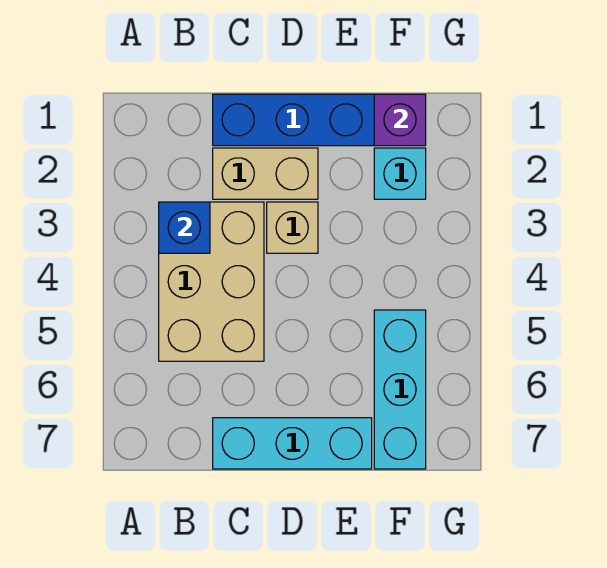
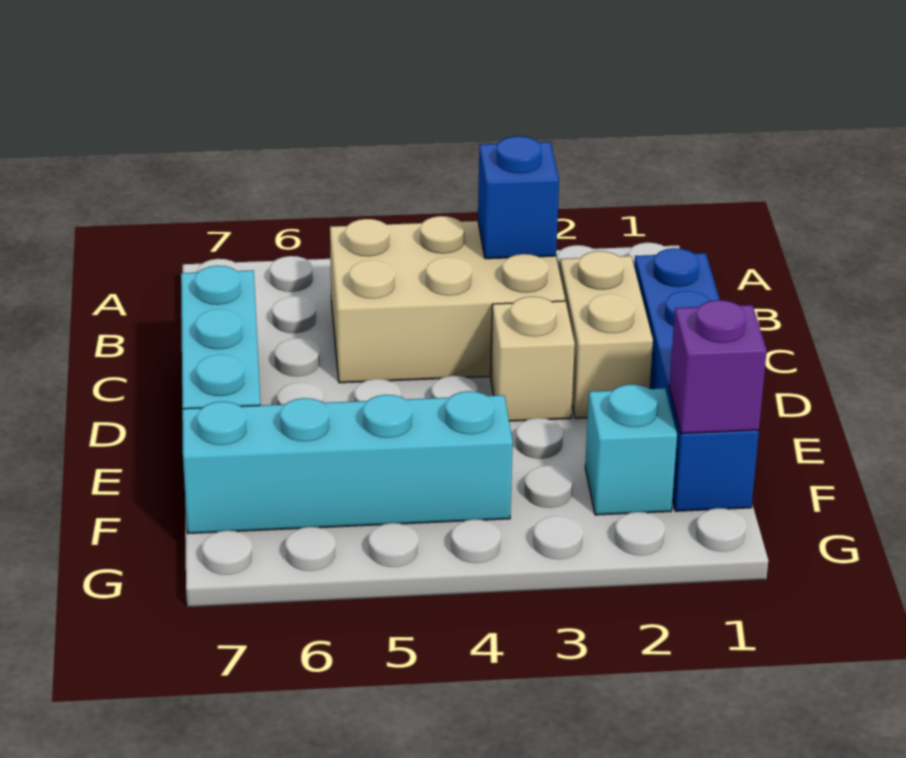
cyan 1x3 brick [374,310,426,469] -> cyan 1x4 brick [182,391,513,534]

